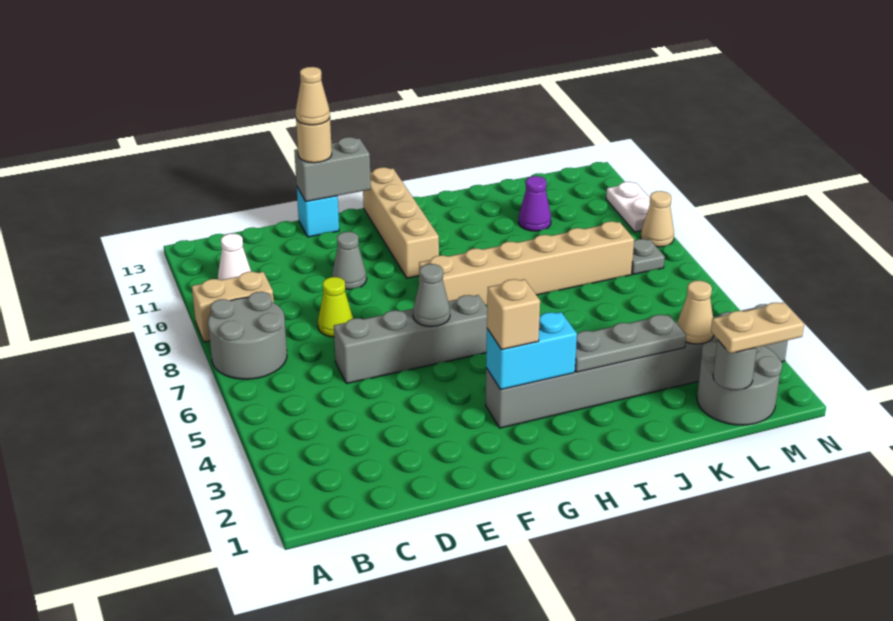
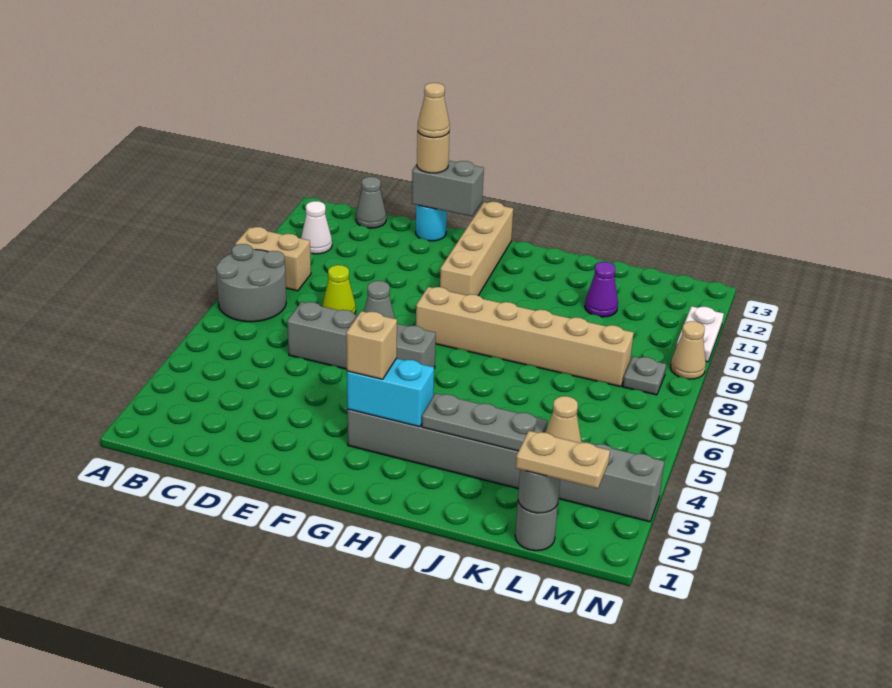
grey 1x1 cone [332,232,367,290] -> grey 1x1 cone moved to [356,177,386,228]
cyan 1x1 brick [297,188,339,237] -> cyan 1x1 round brick [416,205,447,241]
grey 2x2 round brick [697,342,782,425] -> grey 1x1 round brick [515,501,558,551]

